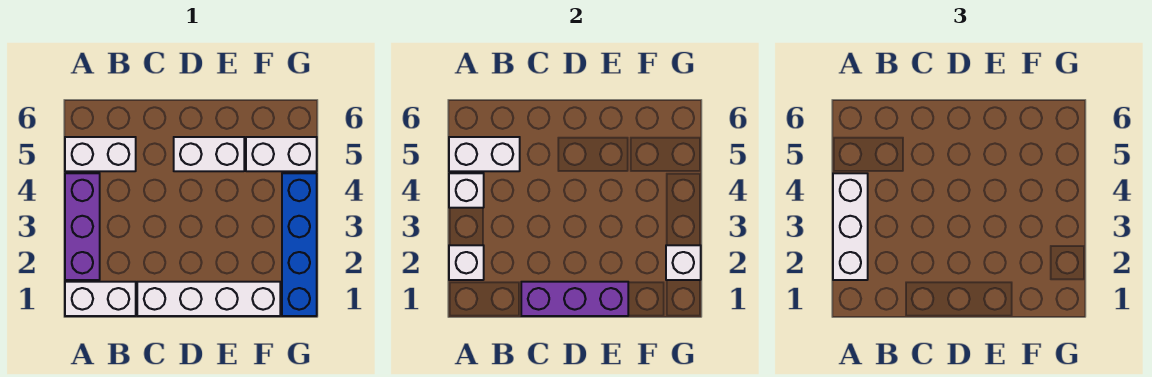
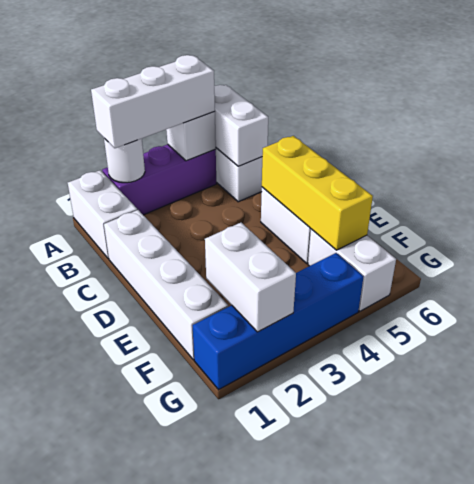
white 1x1 brick [449,245,484,280] -> white 1x1 round brick [104,138,145,183]
purple 1x3 brick [521,282,628,316] -> none
none -> yellow 1x3 brick [262,136,373,250]
white 1x1 brick [666,245,701,280] -> white 1x2 brick [205,223,296,332]

